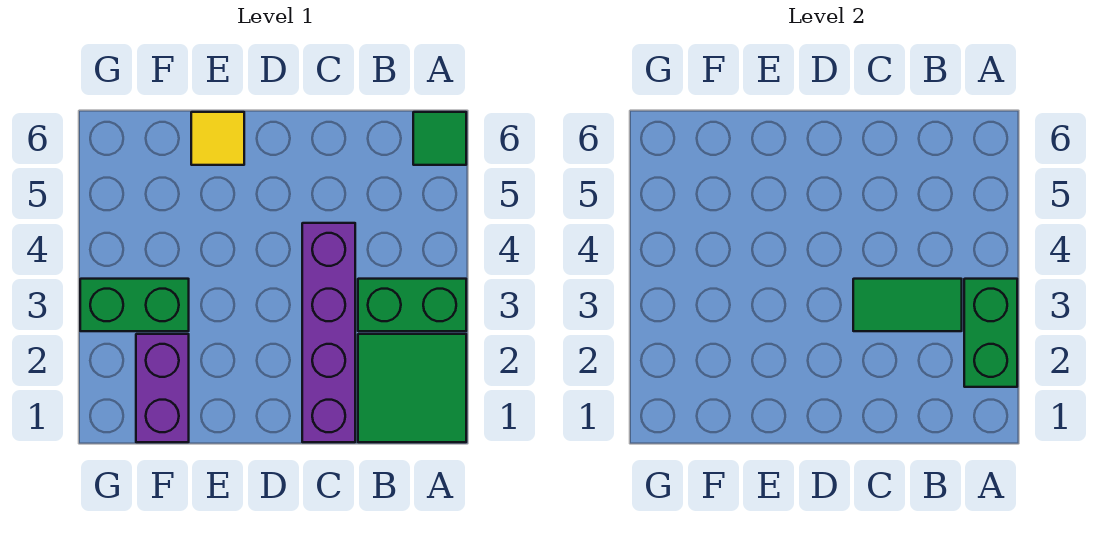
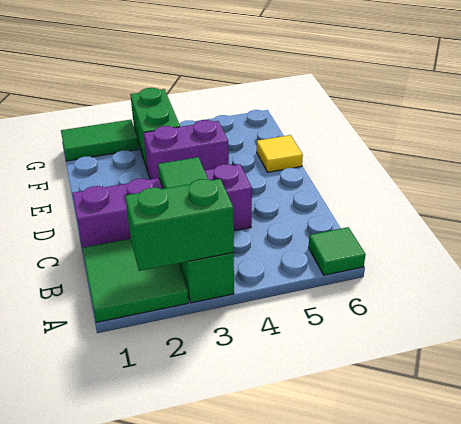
purple 1x2 brick [136,334,189,442] -> purple 1x2 brick moved to [144,120,229,179]
none -> green 1x2 tile [61,120,138,161]

